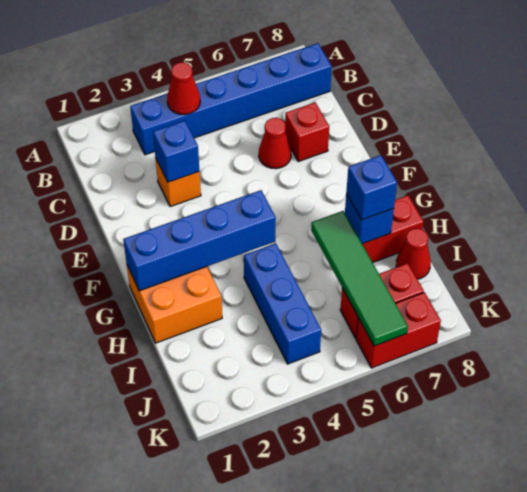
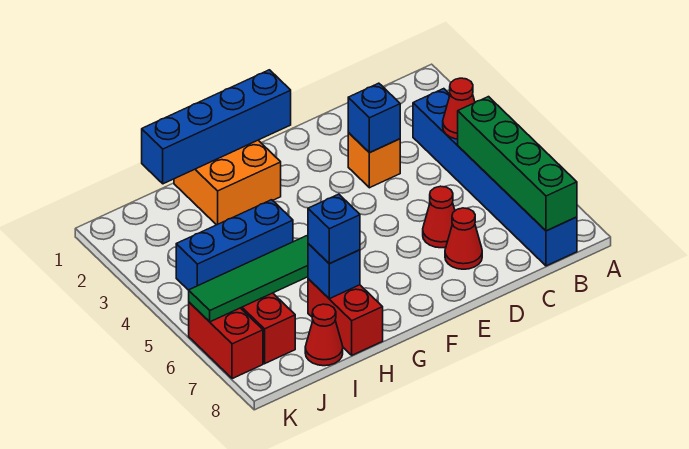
none -> green 1x4 brick [458,97,577,231]
red 1x1 brick [285,103,329,162] -> red 1x1 cone [445,208,482,269]
blue 1x4 brick [123,190,276,291] -> blue 1x4 brick turned to [142,70,291,184]

